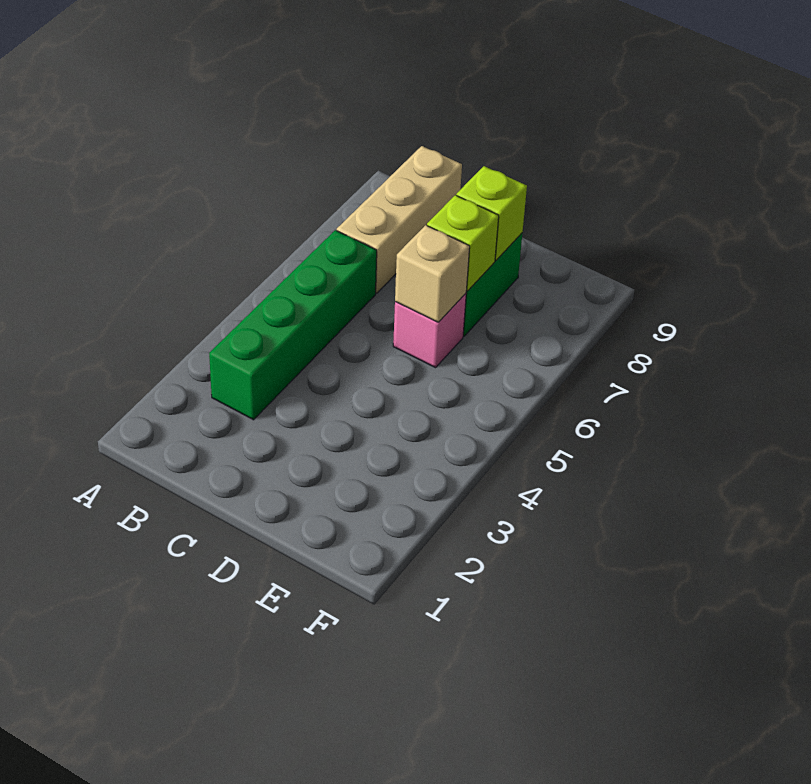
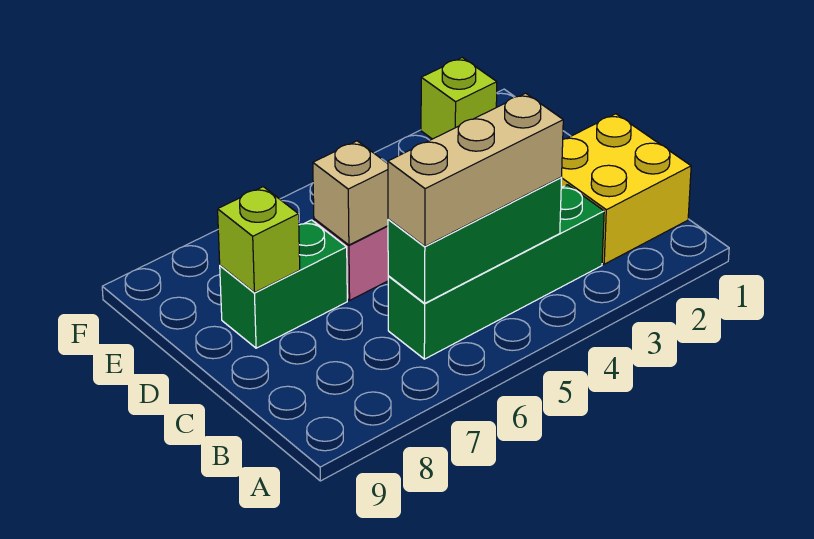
none -> yellow 2x2 brick [561,114,691,264]
none -> green 1x3 brick [388,177,562,304]
tan 1x3 brick [337,146,462,293] -> tan 1x3 brick moved to [388,93,563,246]
lime 1x1 brick [427,195,499,291] -> lime 1x1 brick moved to [421,58,497,139]

